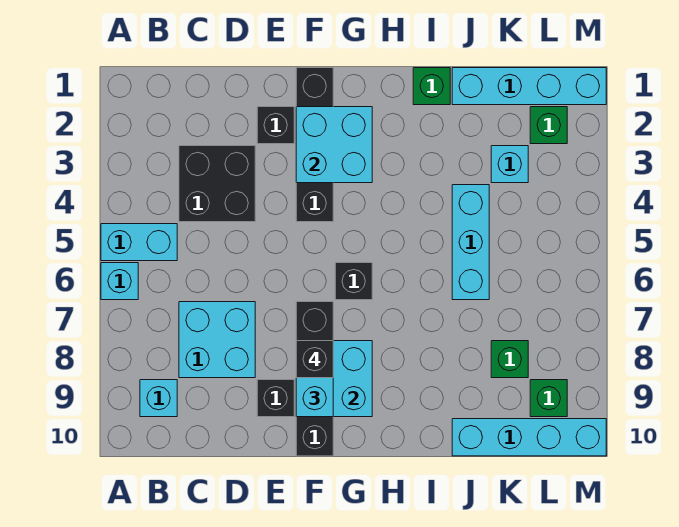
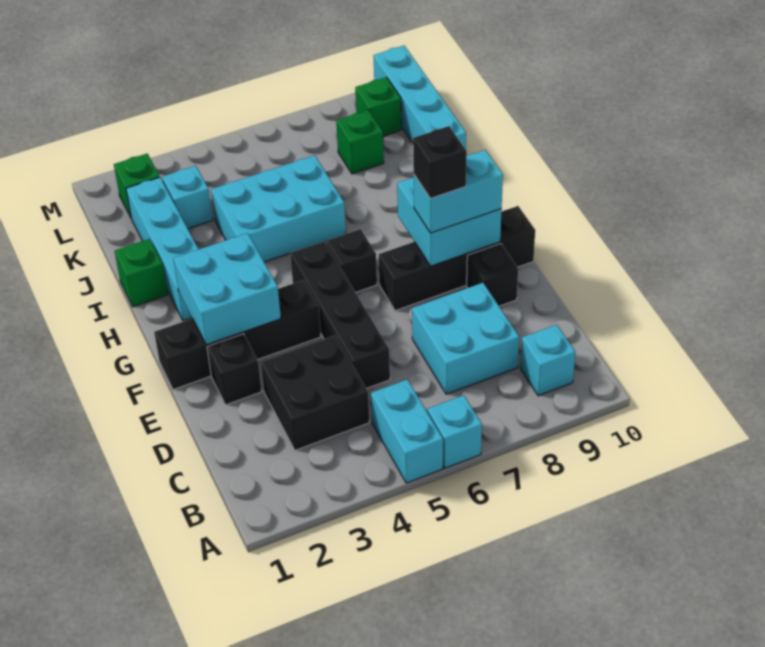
none -> black 1x4 brick [290,241,390,389]
cyan 1x4 brick [452,68,606,105] -> cyan 1x4 brick moved to [126,177,199,321]
cyan 1x3 brick [452,185,489,300] -> cyan 2x3 brick [211,155,346,262]

